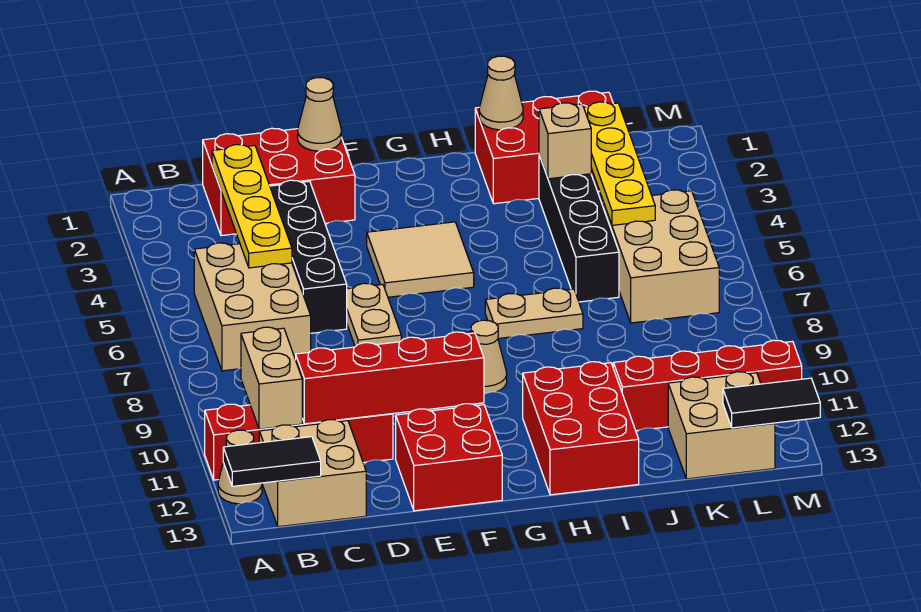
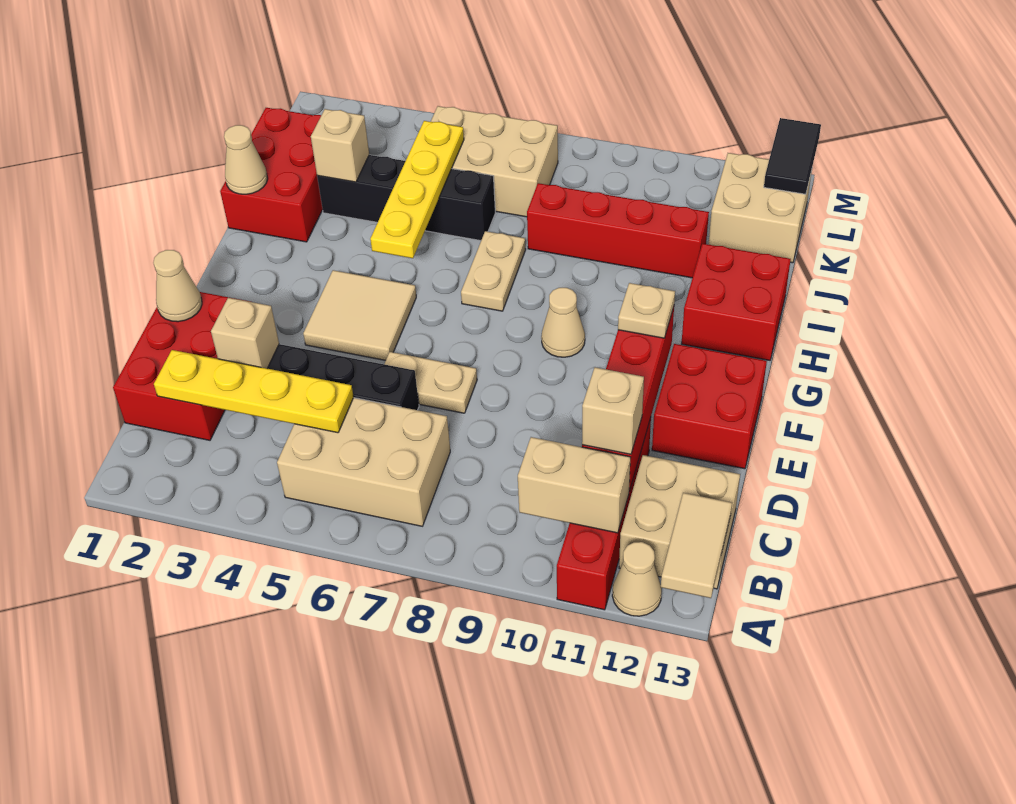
black 1x2 tile [223,437,321,486] -> tan 1x2 tile [661,493,732,598]
none -> tan 1x1 brick [582,367,644,454]
none -> tan 1x1 brick [211,298,279,368]
none -> tan 1x1 plate [618,283,675,338]
red 2x3 brick [523,362,639,495] -> red 2x2 brick [682,244,791,360]
red 1x4 brick [613,340,802,431] -> red 1x4 brick turned to [527,183,709,278]
yellow 1x4 plate [584,102,655,225] -> yellow 1x4 plate turned to [370,121,464,258]

